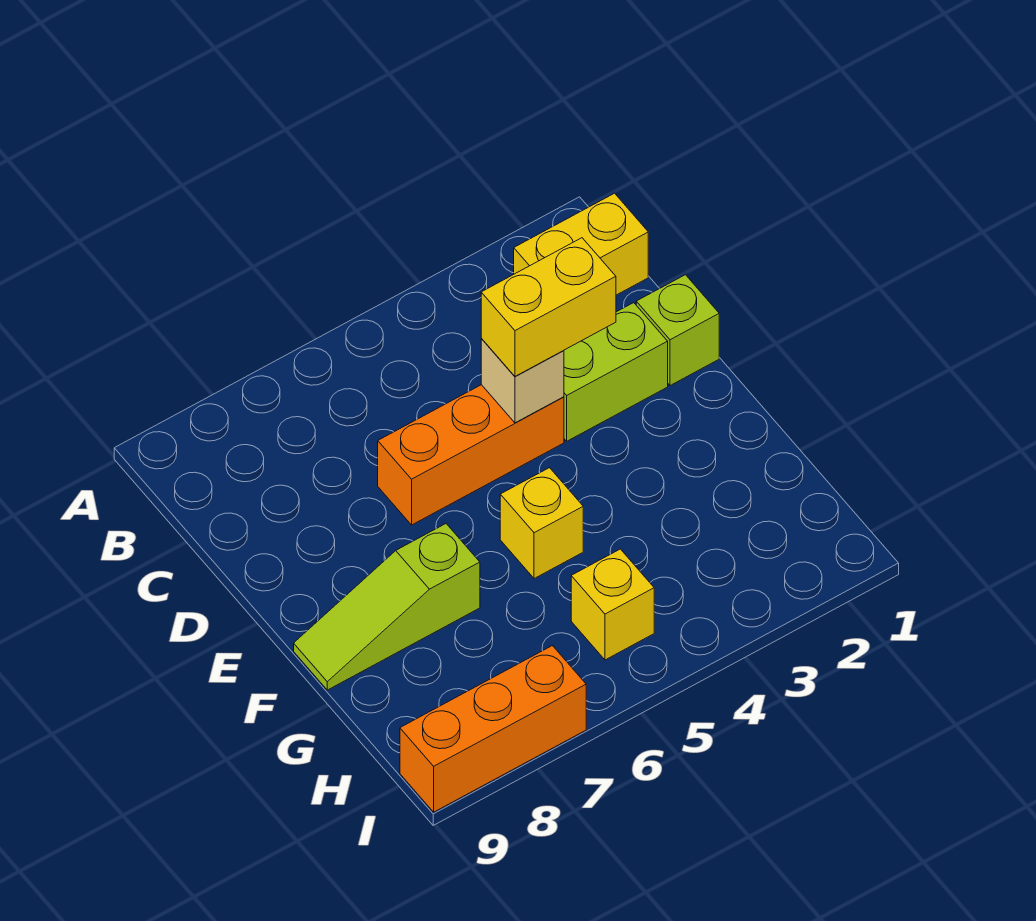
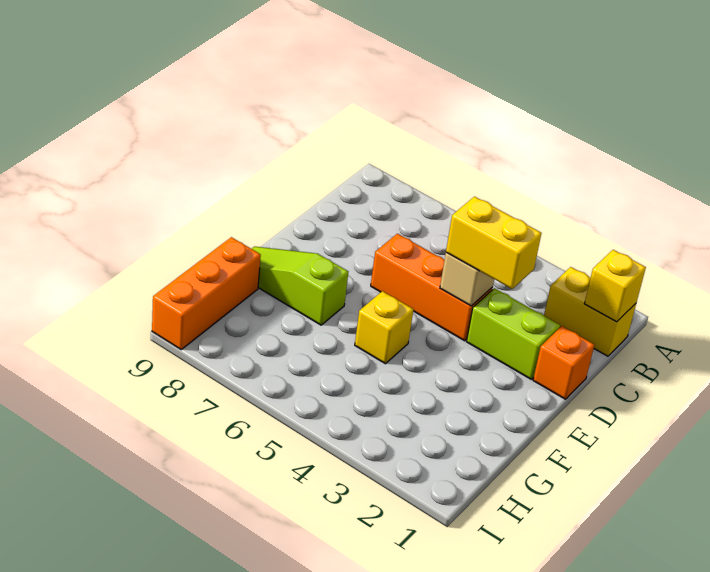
lime 1x1 brick [636,275,719,386] -> orange 1x1 brick [533,326,594,399]
yellow 1x1 brick [571,549,654,660] -> yellow 1x1 brick moved to [584,250,646,322]
orange 1x3 brick [400,646,586,812] -> orange 1x3 brick turned to [152,237,261,350]

